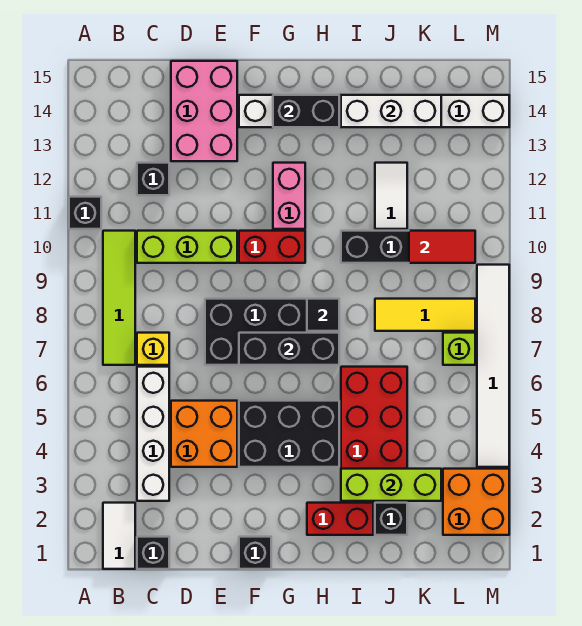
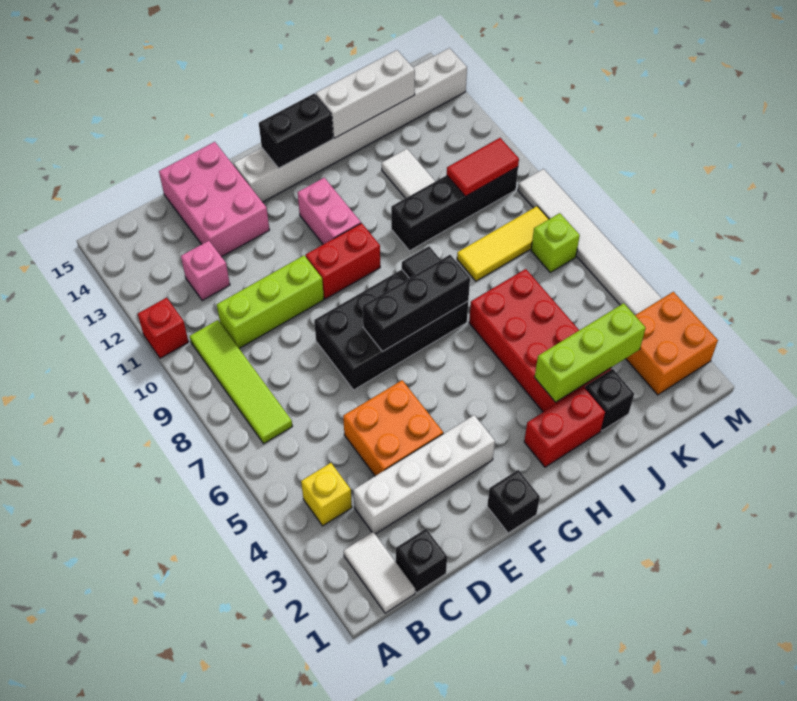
black 1x1 brick [69,197,101,229] -> red 1x1 brick [138,298,189,358]
white 1x4 brick [137,367,169,501] -> white 1x4 brick turned to [353,415,495,534]
yellow 1x1 brick [137,333,169,365] -> yellow 1x1 brick moved to [301,463,352,526]
black 1x1 brick [137,163,169,195] -> pink 1x1 brick [181,241,230,301]
black 2x3 brick [239,401,339,467] -> none

